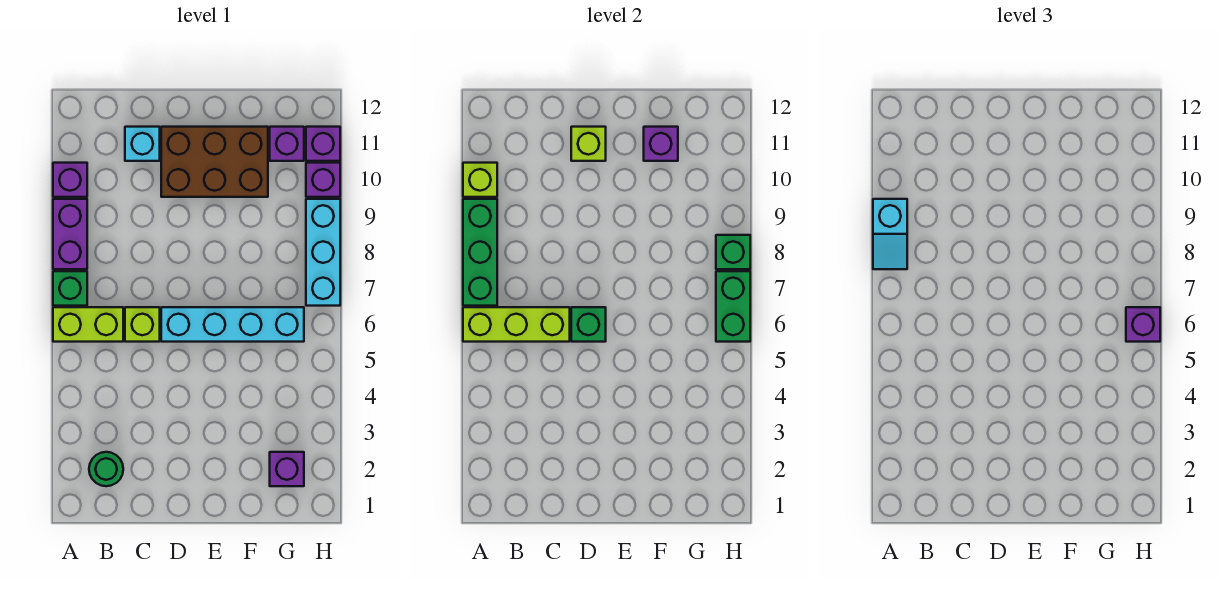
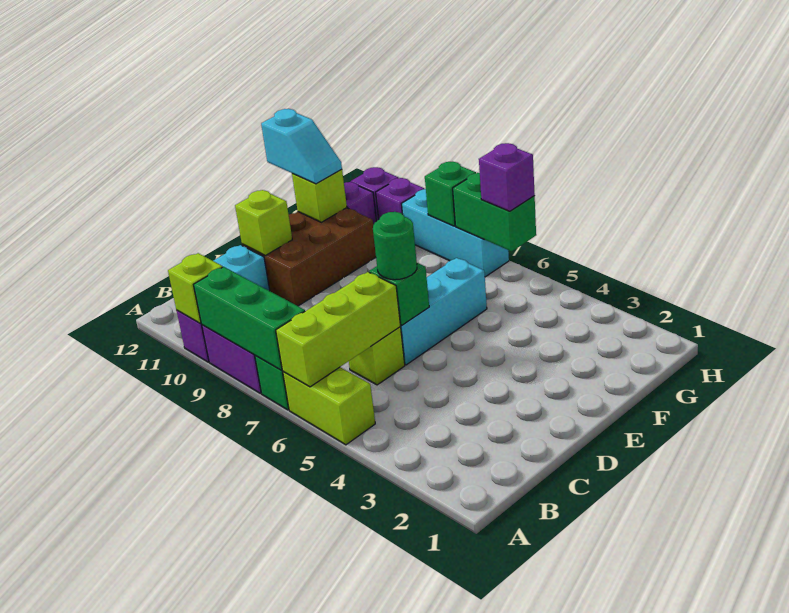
lime 1x2 brick [53,307,123,342] -> lime 1x2 brick turned to [283,367,375,445]
cyan 1x2 slope [873,199,907,269] -> cyan 1x2 slope moved to [261,109,342,184]
green 1x1 round brick [89,452,123,486] -> green 1x1 round brick moved to [373,212,417,280]
cyan 1x4 brick [161,307,304,342] -> cyan 1x3 brick [400,258,487,365]
purple 1x1 brick [644,127,678,161] -> lime 1x1 brick [292,170,347,222]
purple 1x1 brick [270,452,304,486] -> none

